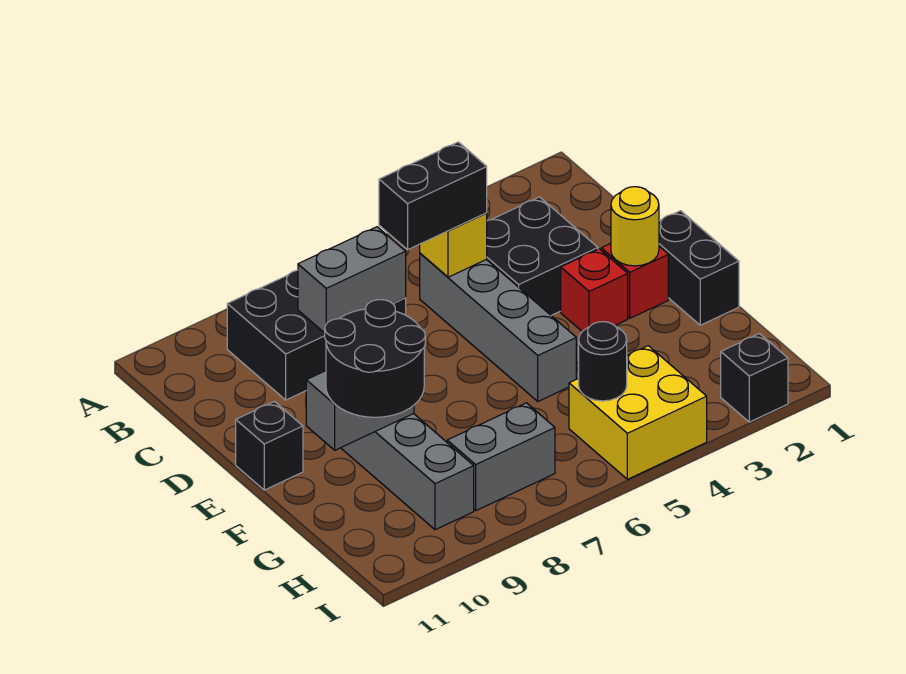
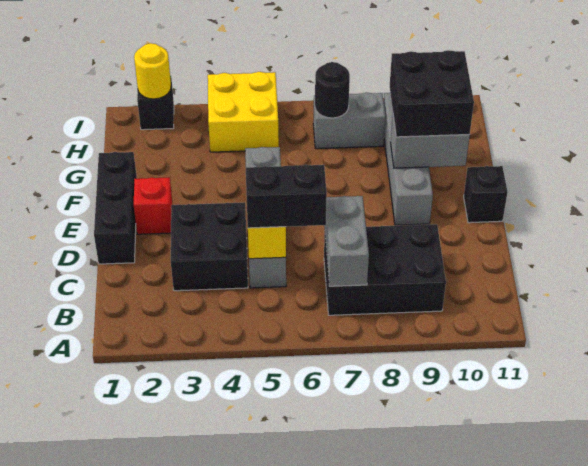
grey 1x2 brick [298,227,406,333] -> grey 1x2 brick turned to [325,196,369,286]
black 1x2 brick [659,211,739,325] -> black 1x3 brick [94,152,137,264]
yellow 1x1 round brick [611,187,659,266] -> yellow 1x1 round brick moved to [134,43,171,99]
red 1x1 brick [561,249,628,331] -> none
black 2x2 round brick [325,300,425,417] -> black 2x2 brick [390,50,474,137]
black 1x1 round brick [579,322,627,401] -> black 1x1 round brick moved to [315,62,350,118]

